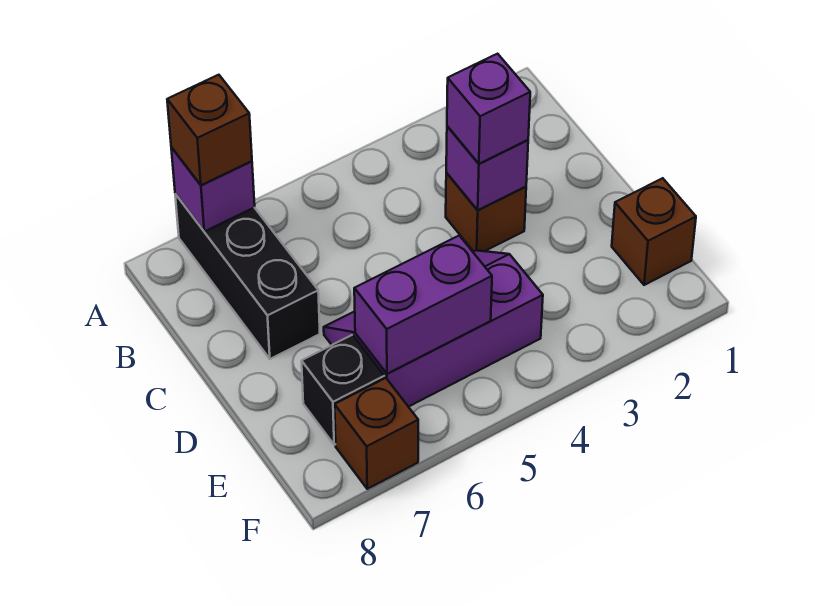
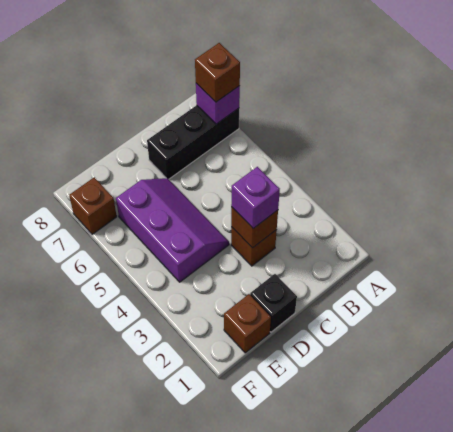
purple 1x1 brick [446,126,528,210] -> brown 1x1 brick [231,207,278,248]
purple 1x2 brick [354,236,492,374] -> none
black 1x1 brick [302,335,384,445] -> black 1x1 brick moved to [250,274,297,332]

